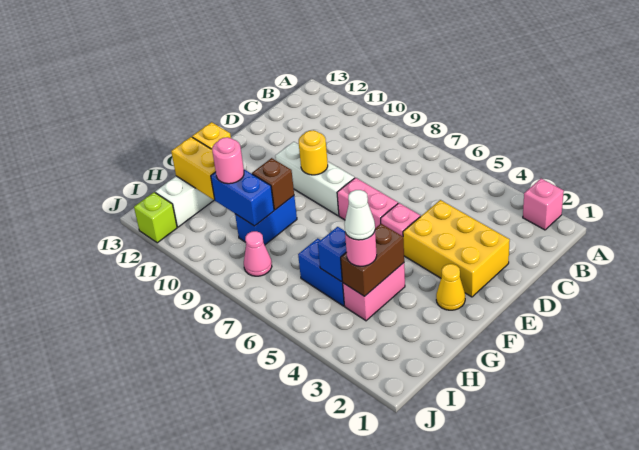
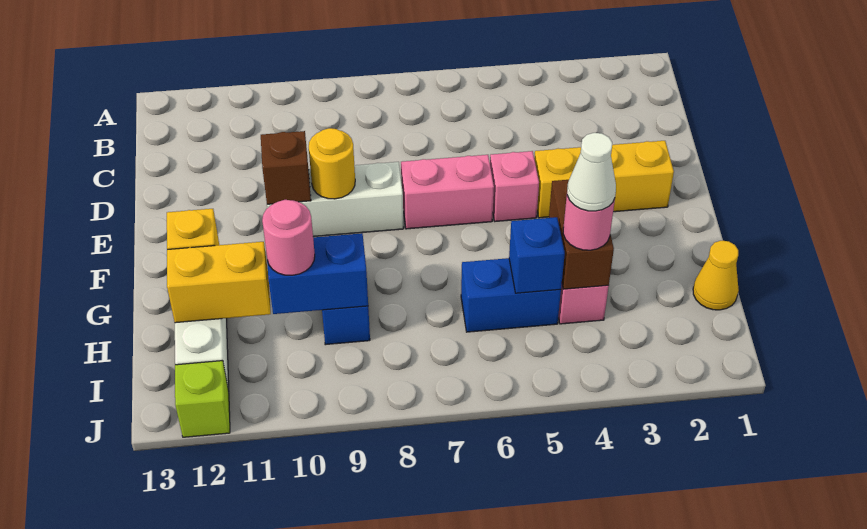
pink 1x1 brick [523,179,564,230] -> none
yellow 2x3 brick [403,200,510,297] -> yellow 1x3 brick [534,141,674,218]
yellow 1x1 cone [436,264,465,310] -> yellow 1x1 cone moved to [693,241,739,310]
brown 1x1 brick [252,158,294,210] -> brown 1x1 brick moved to [261,131,311,204]
pink 1x1 cone [244,231,272,276] -> none

